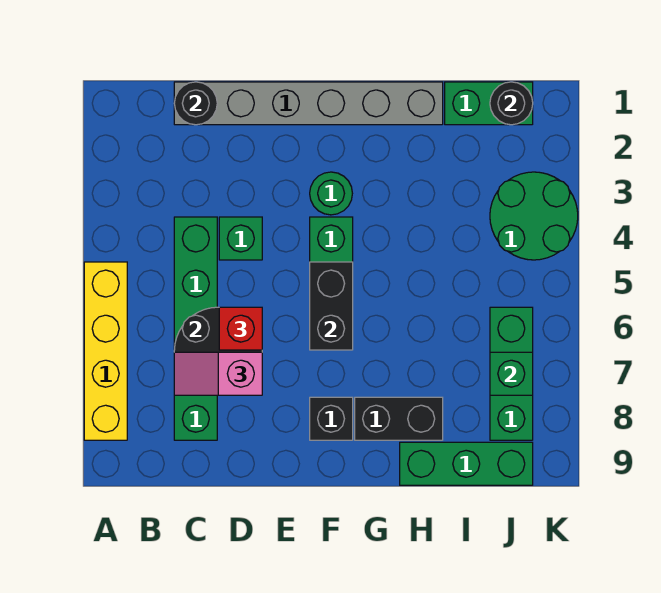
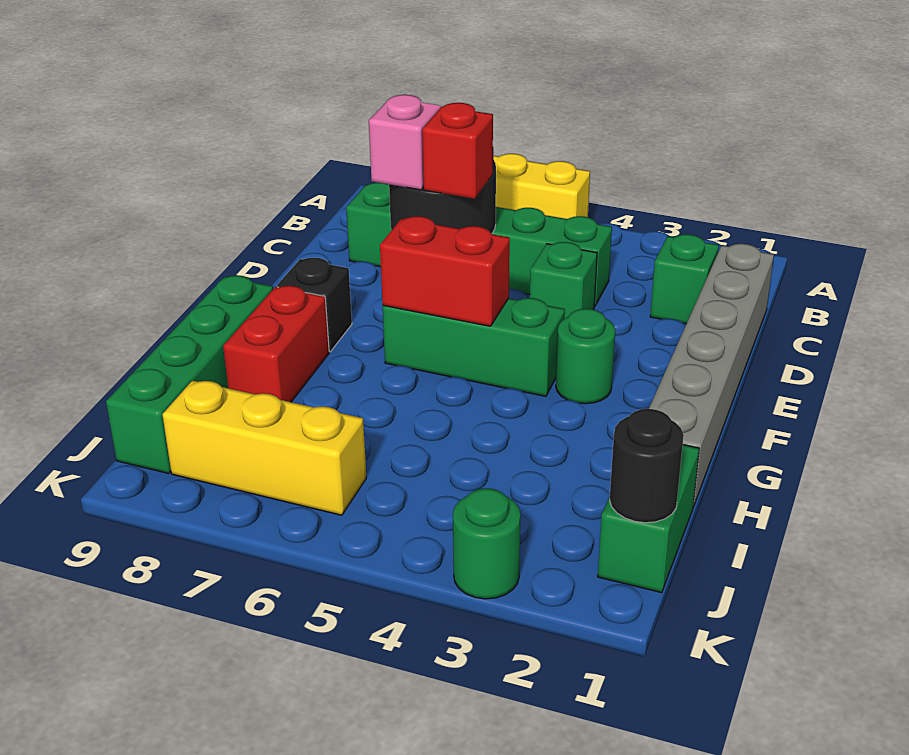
black 1x1 round brick [174,82,217,125] -> none
black 1x2 brick [310,262,353,350] -> red 1x2 brick [380,216,510,326]
black 1x2 brick [355,397,443,440] -> red 1x2 brick [223,286,329,402]
green 1x3 brick [400,442,533,485] -> green 1x4 brick [106,275,273,474]
green 2x2 round brick [490,172,578,260] -> green 1x1 round brick [453,488,521,599]
green 1x3 brick [490,307,533,440] -> yellow 1x3 brick [162,381,366,515]
green 1x1 brick [490,352,533,395] -> green 1x1 brick moved to [650,234,719,324]

